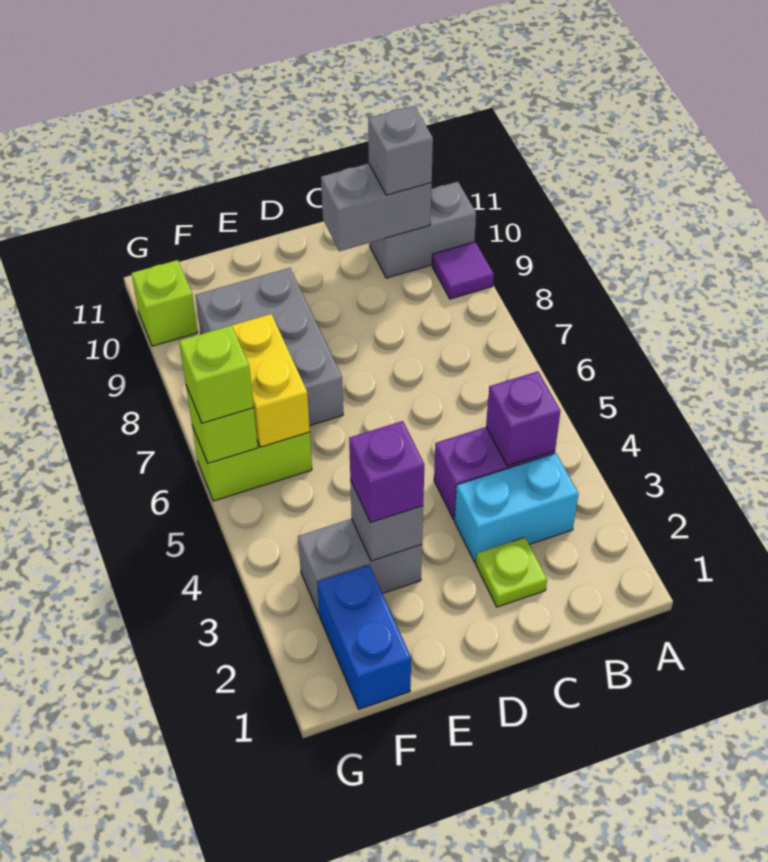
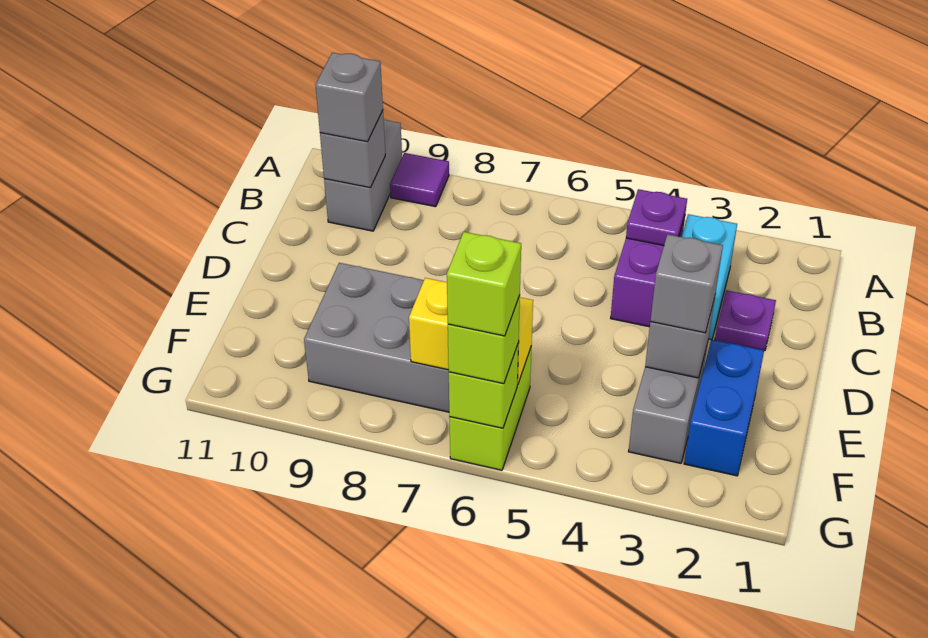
purple 1x1 brick [486,371,560,466] -> purple 1x1 plate [626,189,687,245]
grey 1x2 brick [321,163,432,251] -> grey 1x1 brick [320,111,385,188]
lime 1x1 plate [476,537,547,607] -> purple 1x1 plate [715,290,776,350]
purple 1x1 brick [349,421,424,522] -> grey 1x1 brick [650,234,723,333]
blue 1x2 brick [317,565,411,709] -> blue 1x2 brick turned to [684,339,764,476]
lime 1x1 brick [132,260,198,346] -> lime 1x1 brick moved to [447,232,521,336]

